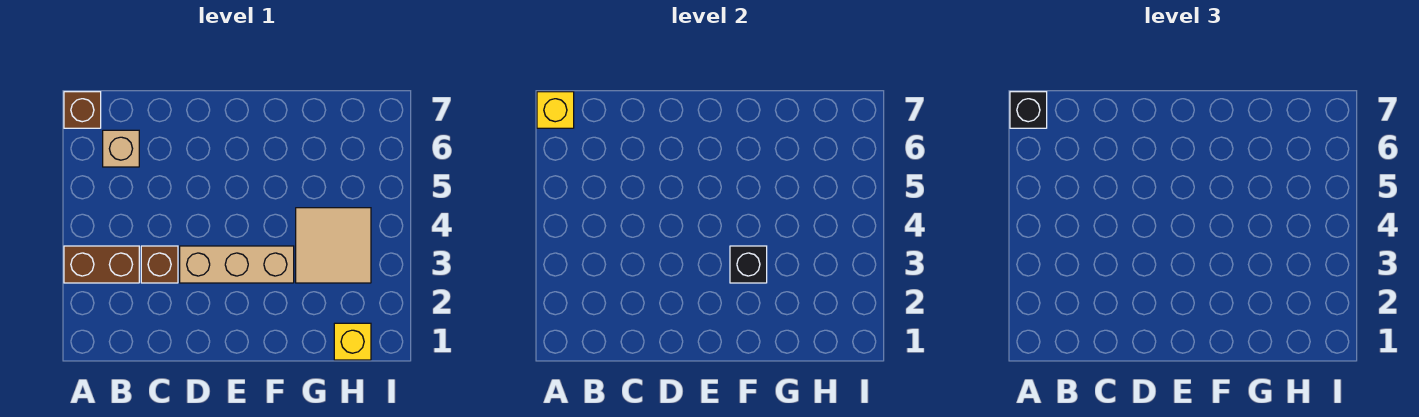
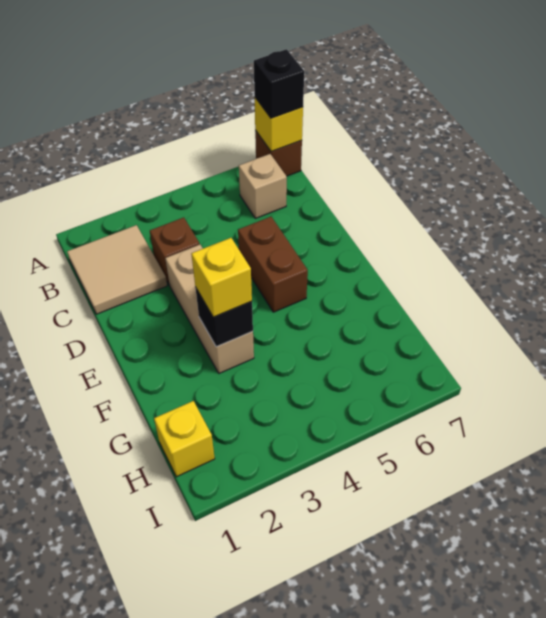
brown 1x2 brick [64,246,139,283] -> brown 1x2 brick moved to [238,217,308,312]
none -> yellow 1x1 brick [191,238,252,317]
tan 2x2 tile [296,208,371,283] -> tan 2x2 tile moved to [67,225,167,314]

